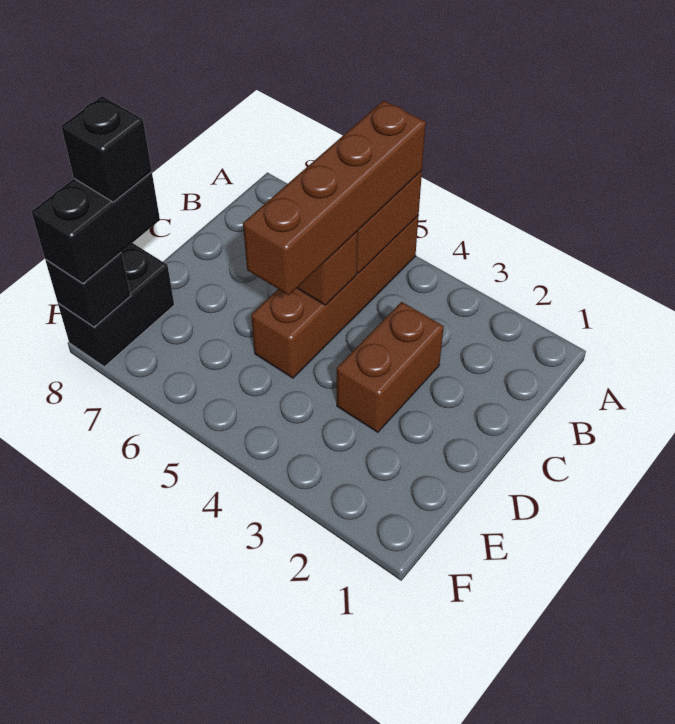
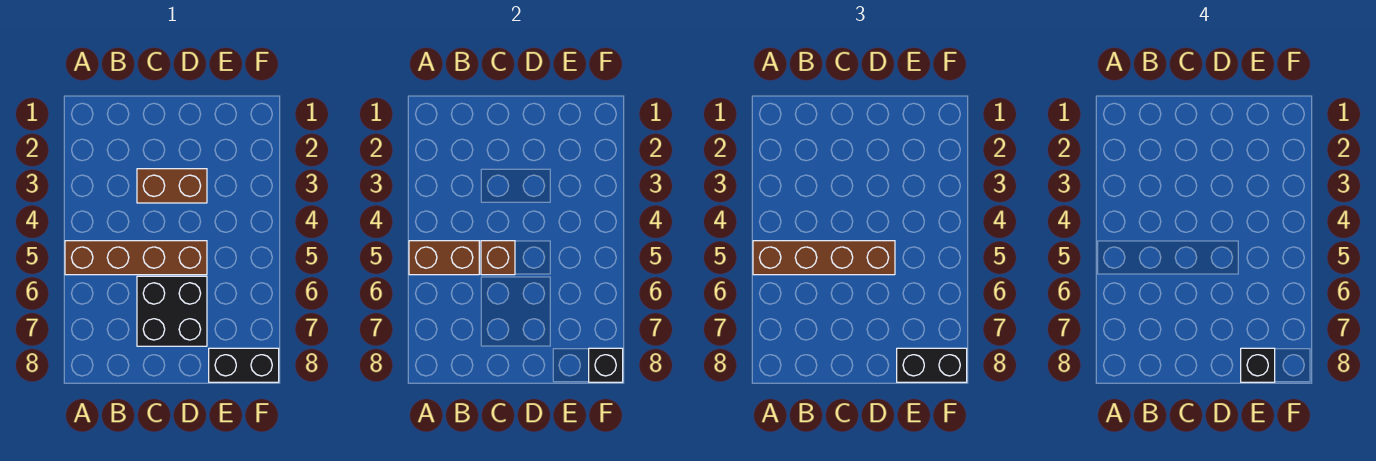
none -> black 2x2 brick [137,276,207,346]

